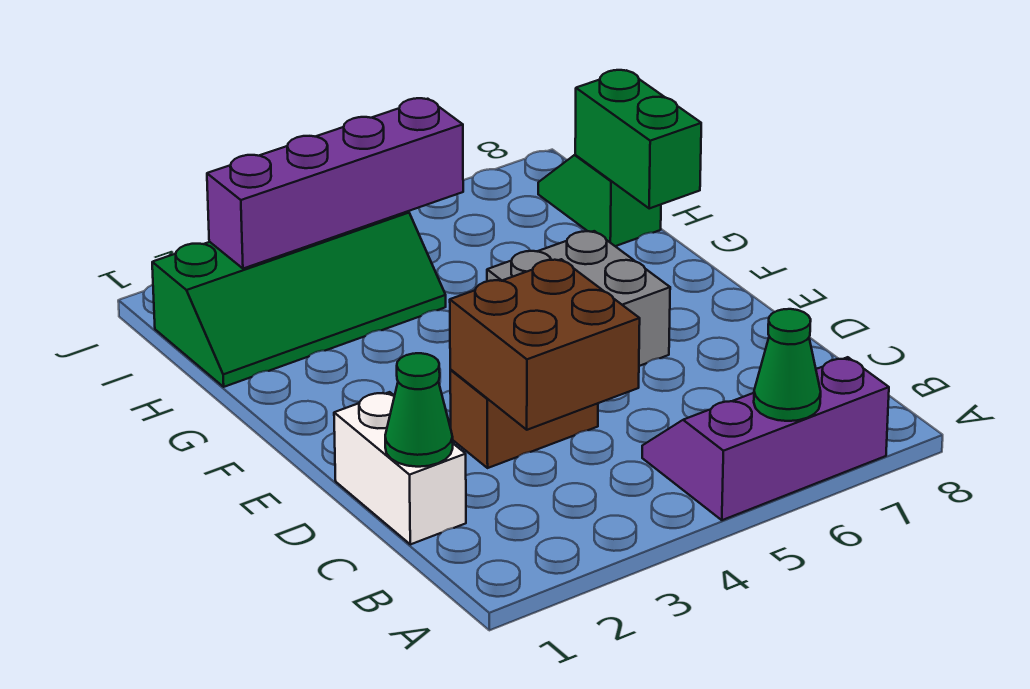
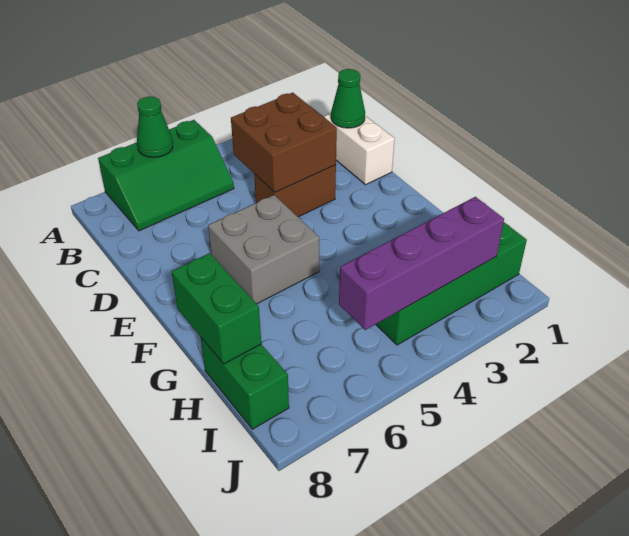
purple 2x3 slope [642,357,889,520] -> green 2x3 slope [98,120,234,231]
green 1x2 slope [538,155,661,246] -> green 1x2 brick [201,338,289,429]

